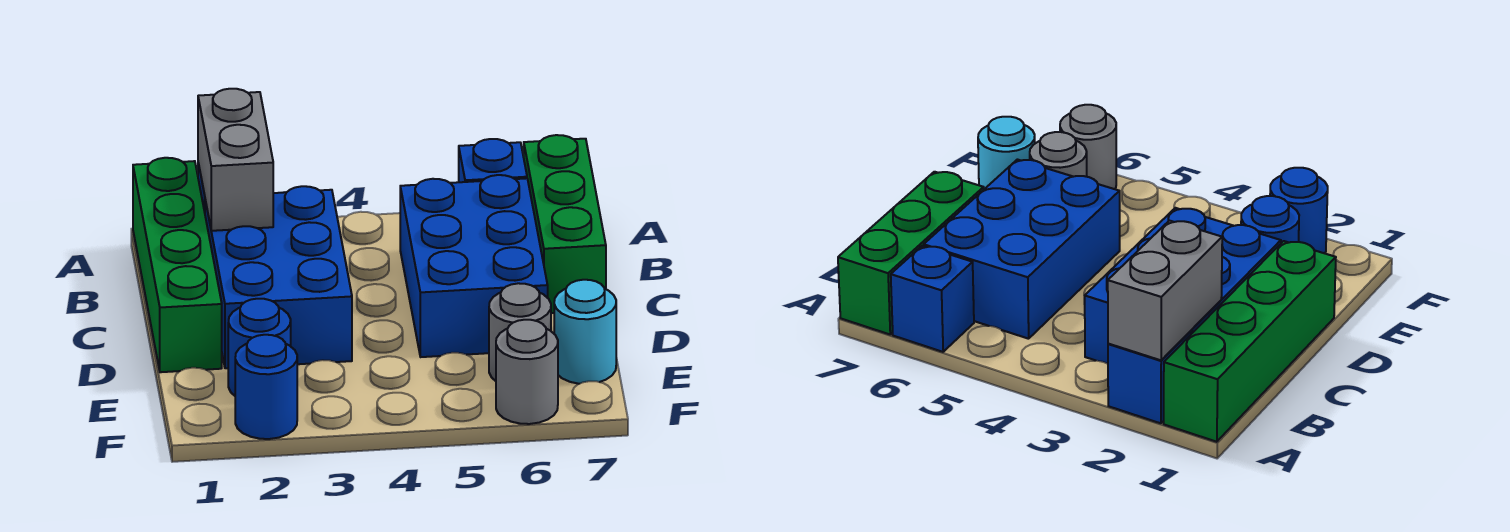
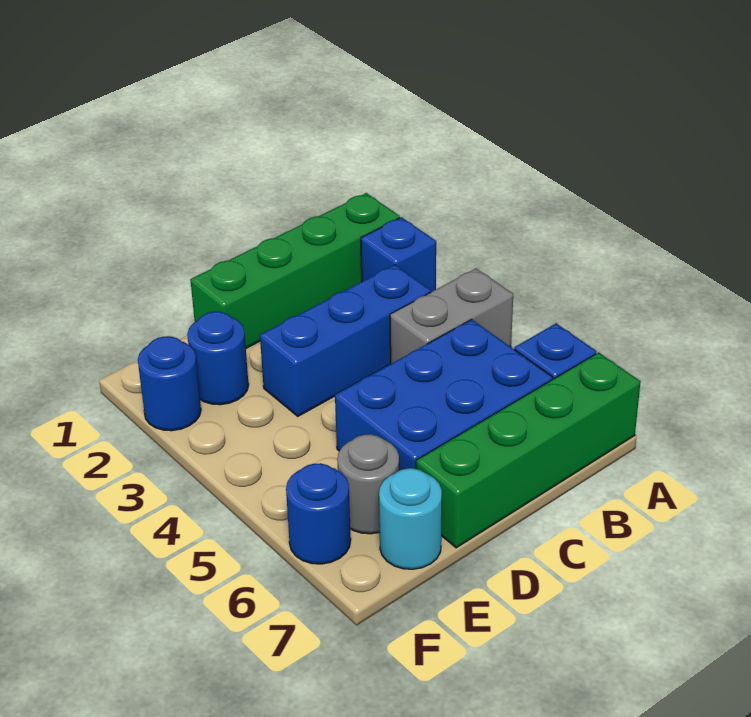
grey 1x2 brick [198,89,273,231] -> grey 1x2 brick moved to [390,268,513,364]
green 1x3 brick [524,135,606,313] -> green 1x4 brick [416,353,641,548]
blue 2x3 brick [205,186,352,368] -> blue 1x3 brick [260,265,431,416]
grey 1x1 round brick [496,320,558,424] -> blue 1x1 round brick [286,463,351,564]

